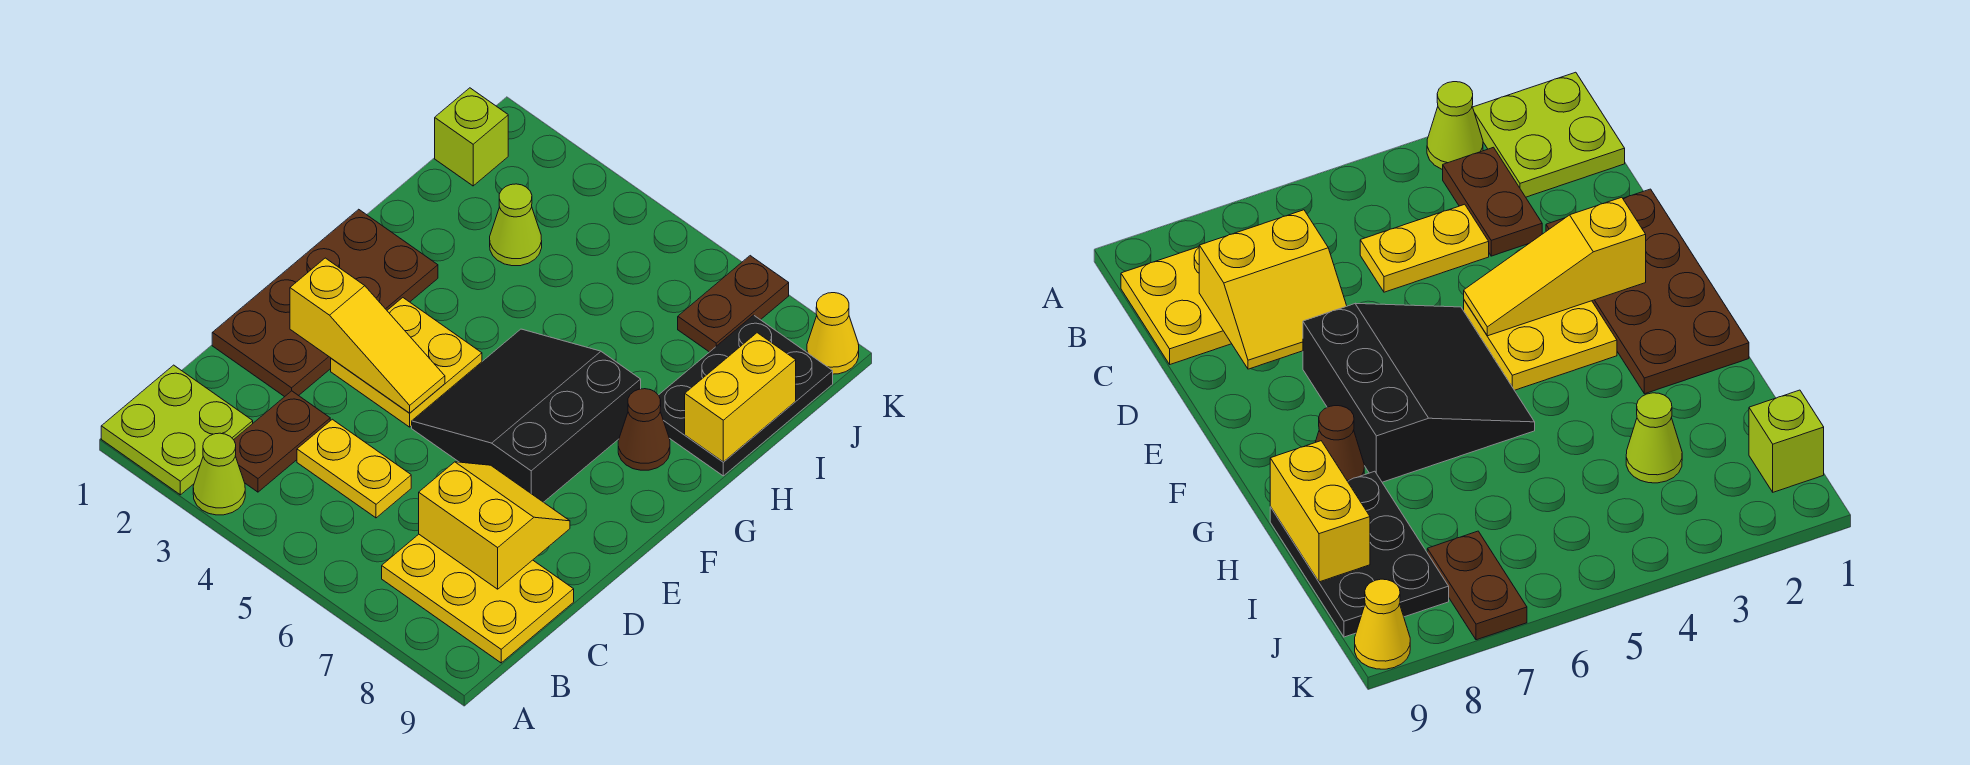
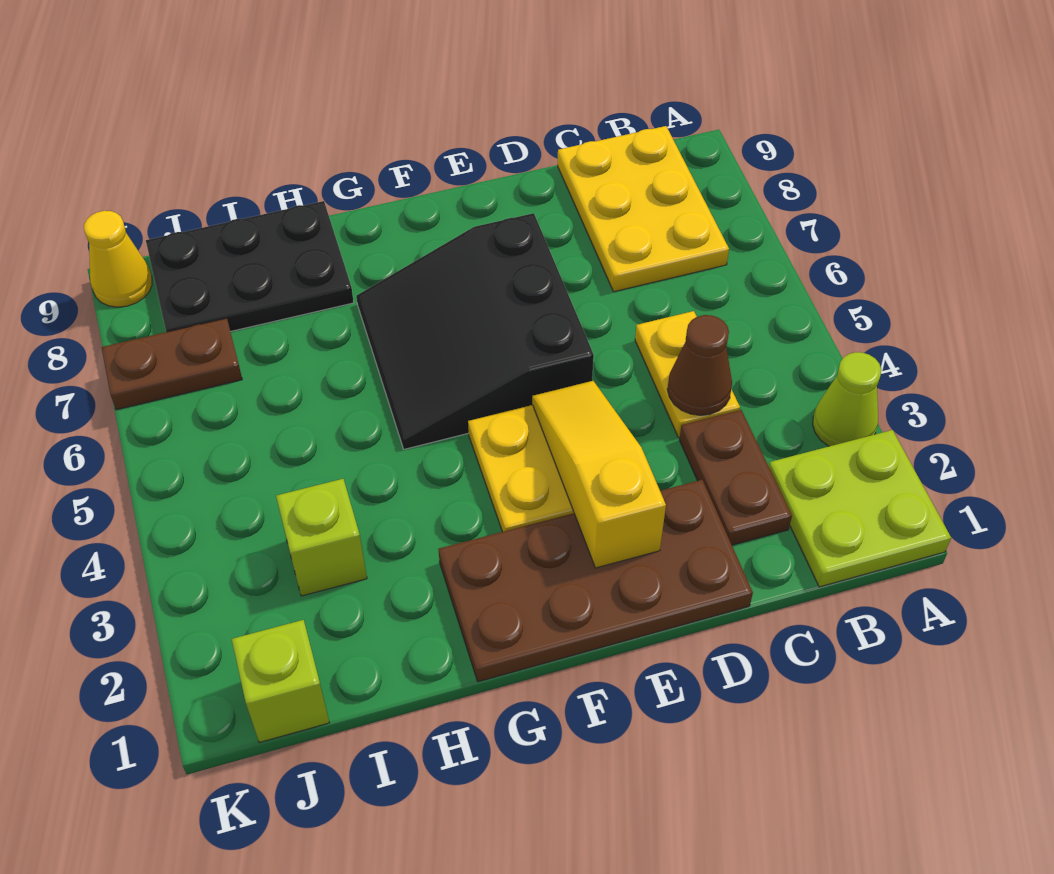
brown 1x2 plate [234,391,330,492] -> brown 1x2 plate turned to [679,410,792,545]
yellow 2x2 slope [419,462,570,589] -> none
black 3x3 slope [412,329,641,502] -> black 3x3 slope turned to [356,213,594,449]
brown 1x1 cone [618,389,670,470] -> brown 1x1 cone moved to [667,315,732,415]
yellow 1x2 brick [685,333,796,462] -> none
lime 1x1 cone [490,184,542,266] -> lime 1x1 brick [276,479,367,596]

